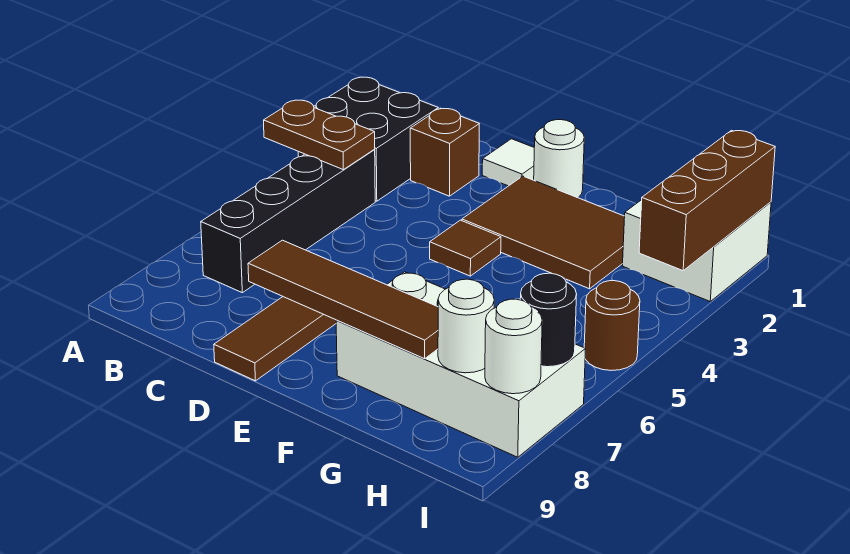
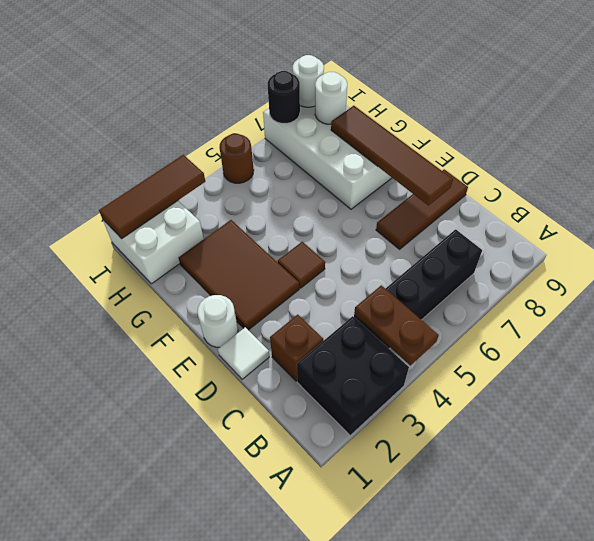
brown 1x3 brick [639,130,775,271] -> brown 1x3 tile [99,155,205,239]

